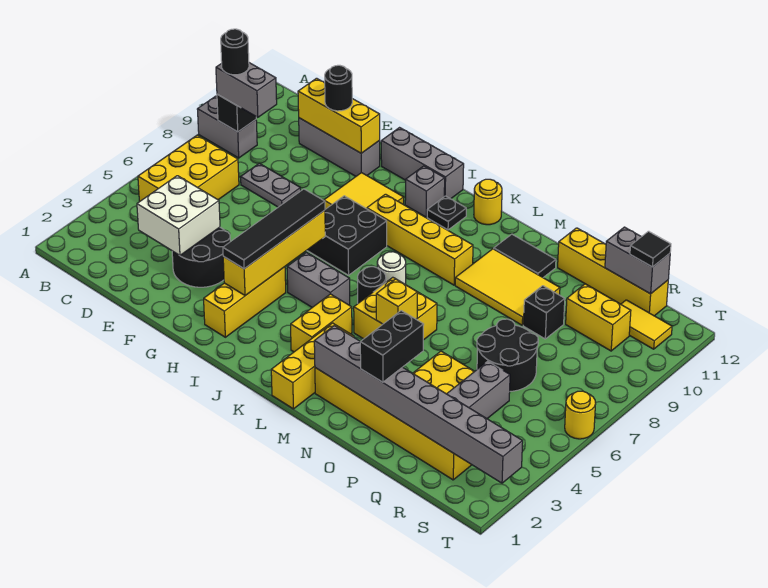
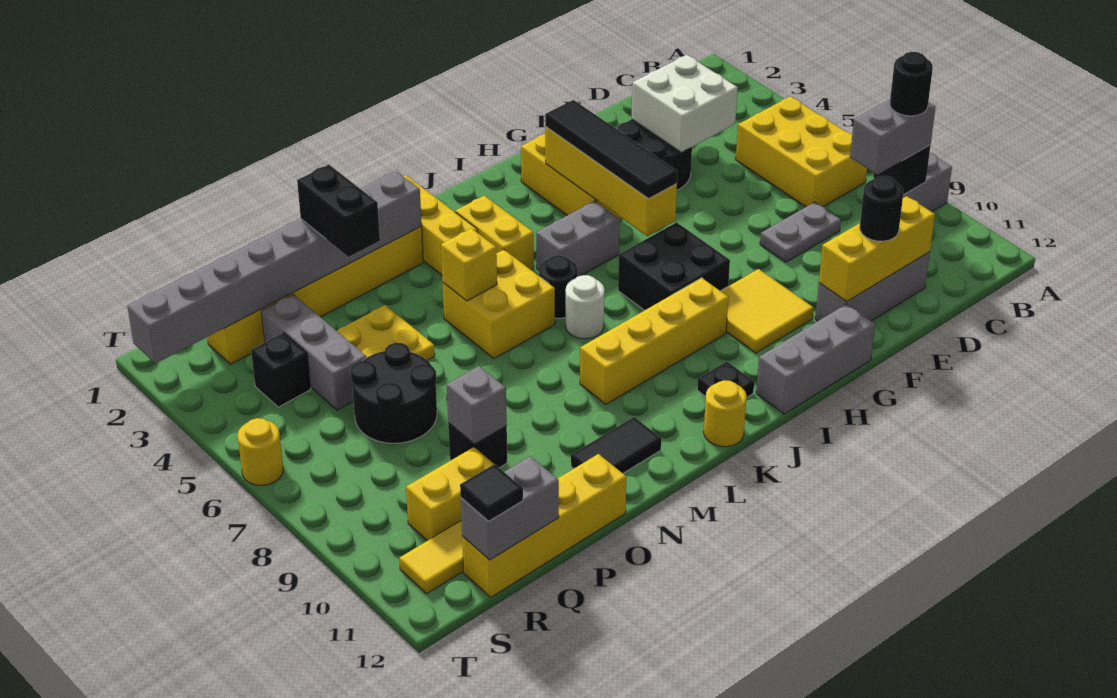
grey 1x1 brick [405,166,445,217] -> grey 1x1 brick moved to [447,366,507,444]
yellow 2x3 tile [455,249,560,325] -> none
none -> black 1x1 brick [251,333,311,407]

